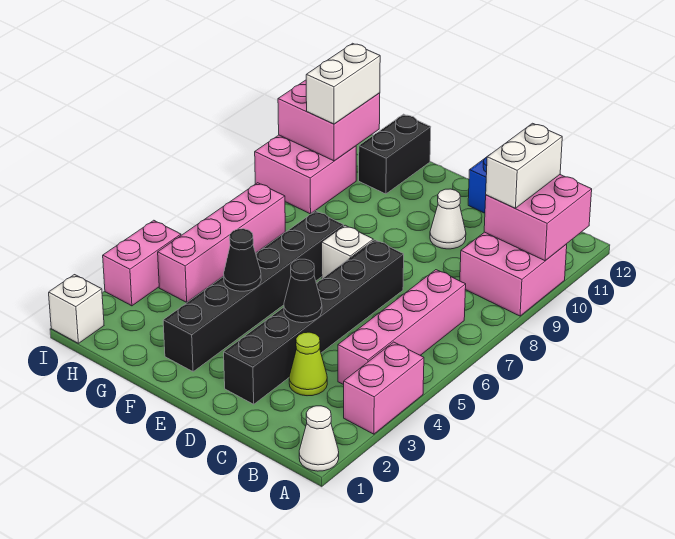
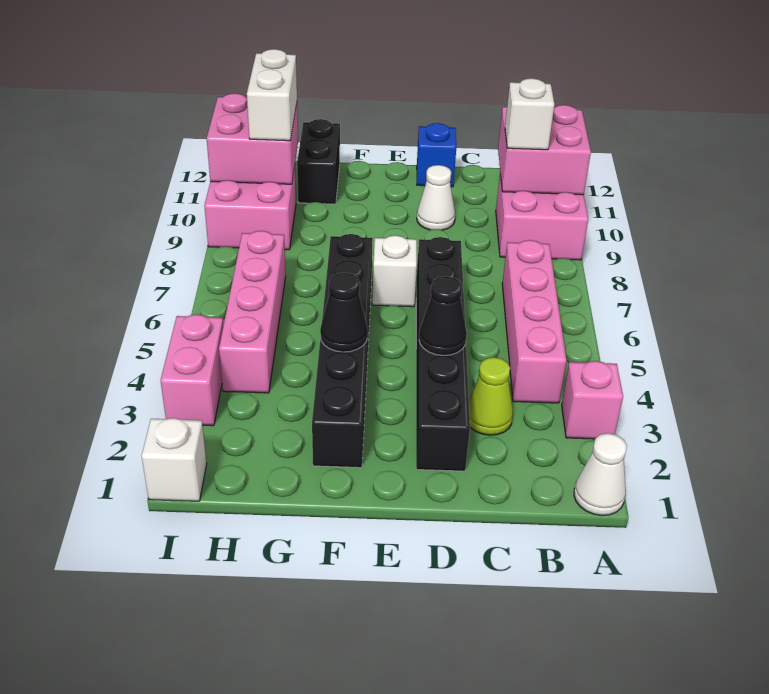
pink 1x2 brick [344,342,424,434] -> pink 1x1 brick [562,361,623,439]
white 1x2 brick [486,123,562,208] -> white 1x1 brick [505,78,554,150]

